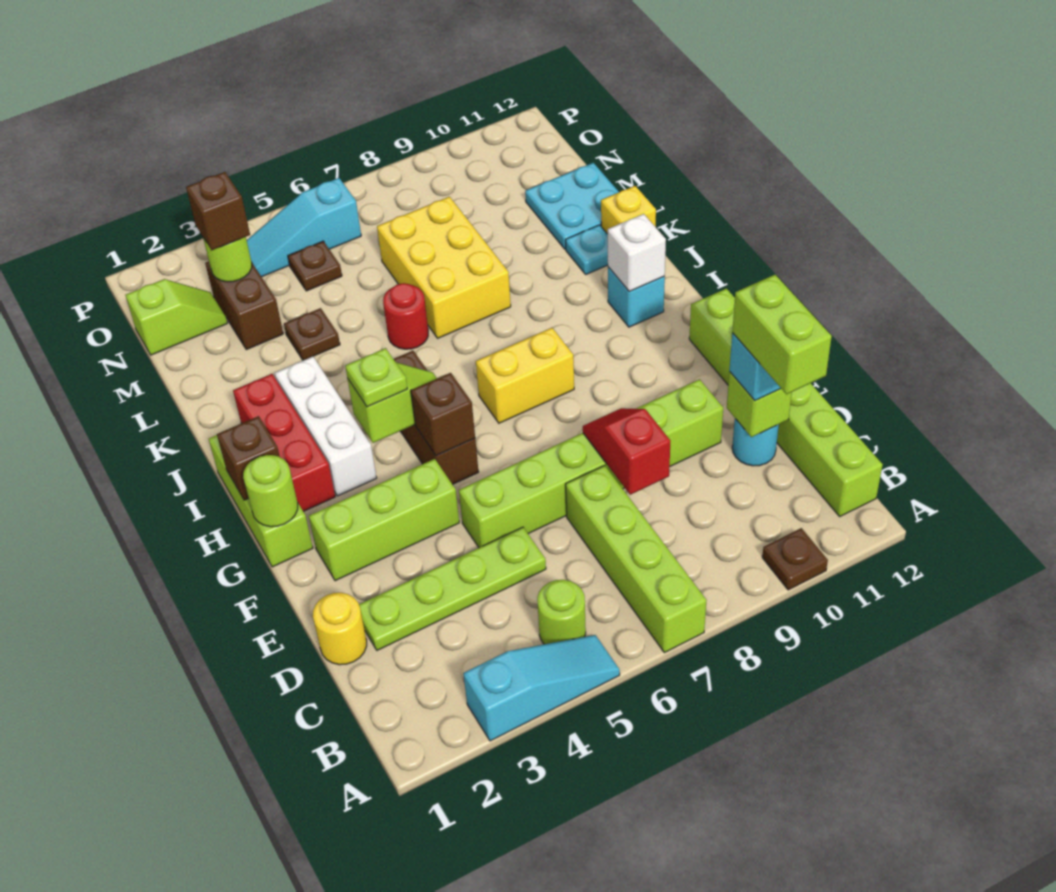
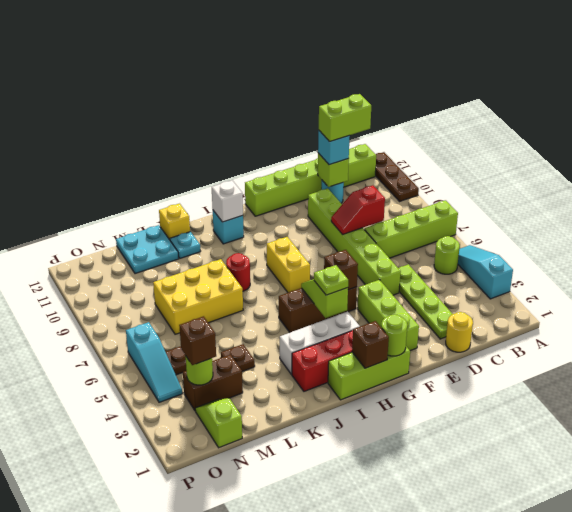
brown 1x1 plate [762,528,828,590] -> brown 1x3 plate [375,152,419,201]
red 1x1 round brick [383,283,428,349] -> red 1x1 round brick moved to [226,253,250,291]

